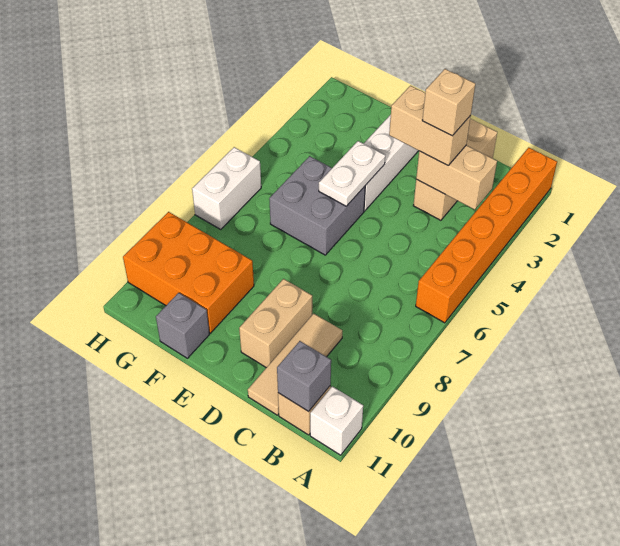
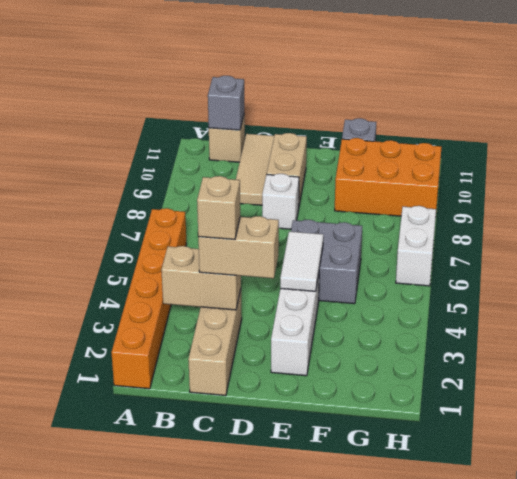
white 1x1 brick [310,386,363,455] -> white 1x1 brick moved to [262,174,299,229]
white 1x2 plate [319,141,385,206] -> white 1x2 tile [280,232,323,291]

